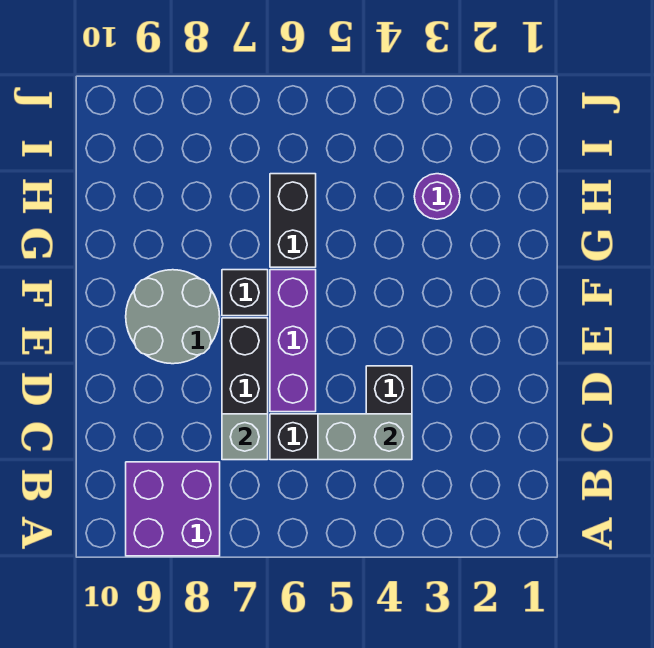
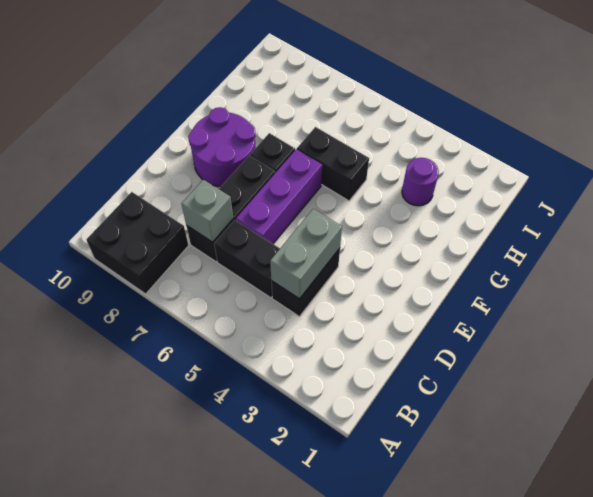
purple 2x2 brick [126,462,220,556] -> black 2x2 brick [86,192,188,294]
grey 1x2 brick [318,414,412,460] -> grey 1x2 brick turned to [270,209,342,299]
grey 2x2 round brick [126,270,220,364] -> purple 2x2 round brick [188,107,256,187]
black 1x2 brick [270,174,316,267] -> black 1x2 brick turned to [297,127,369,201]

